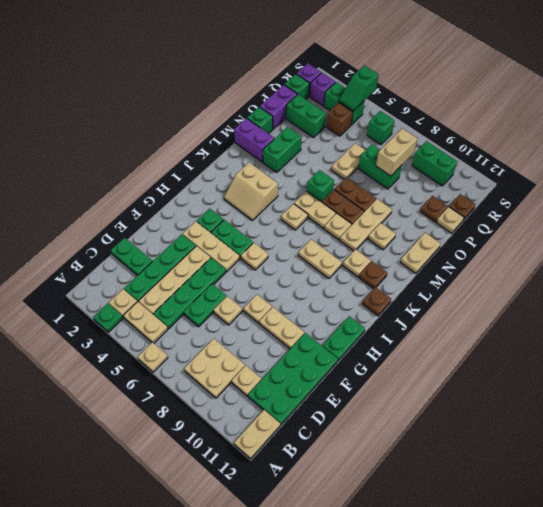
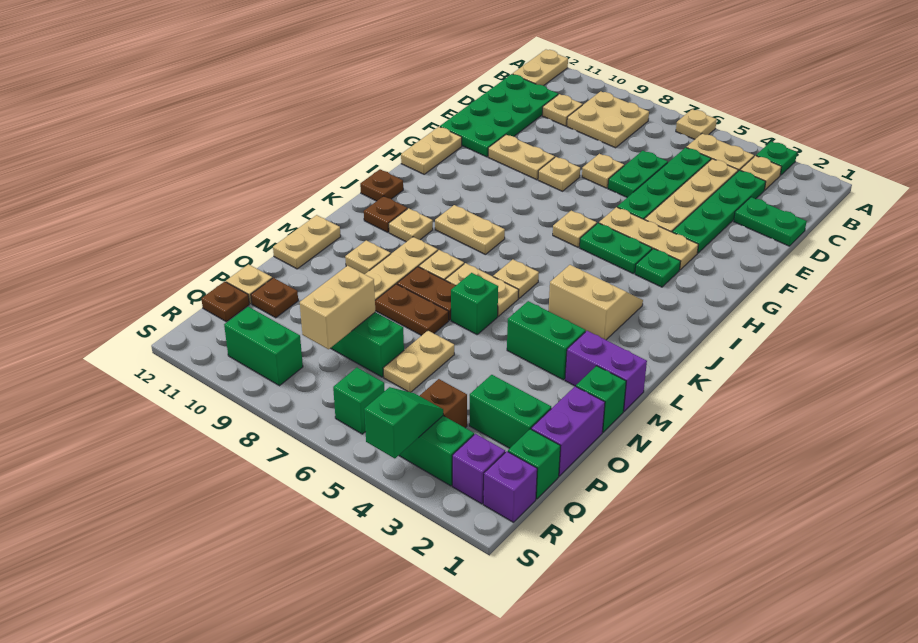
green 1x2 plate [323,316,365,361] -> tan 1x2 plate [401,127,462,174]
green 1x2 brick [263,127,301,172] -> green 1x2 brick turned to [507,301,586,380]

